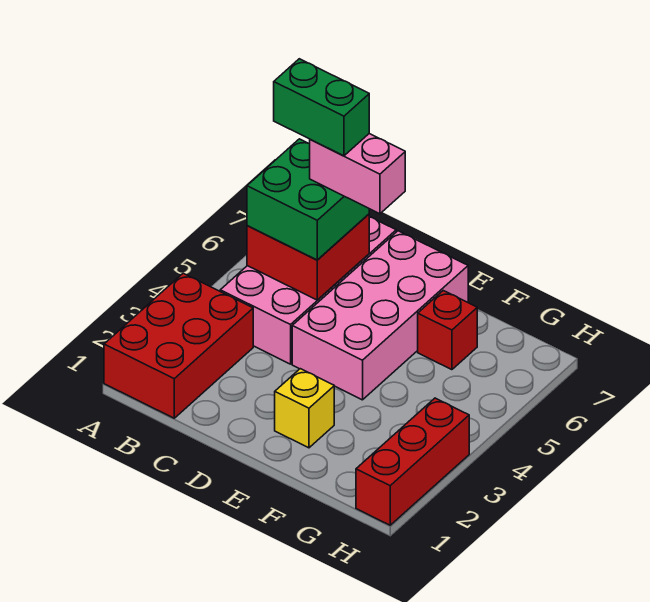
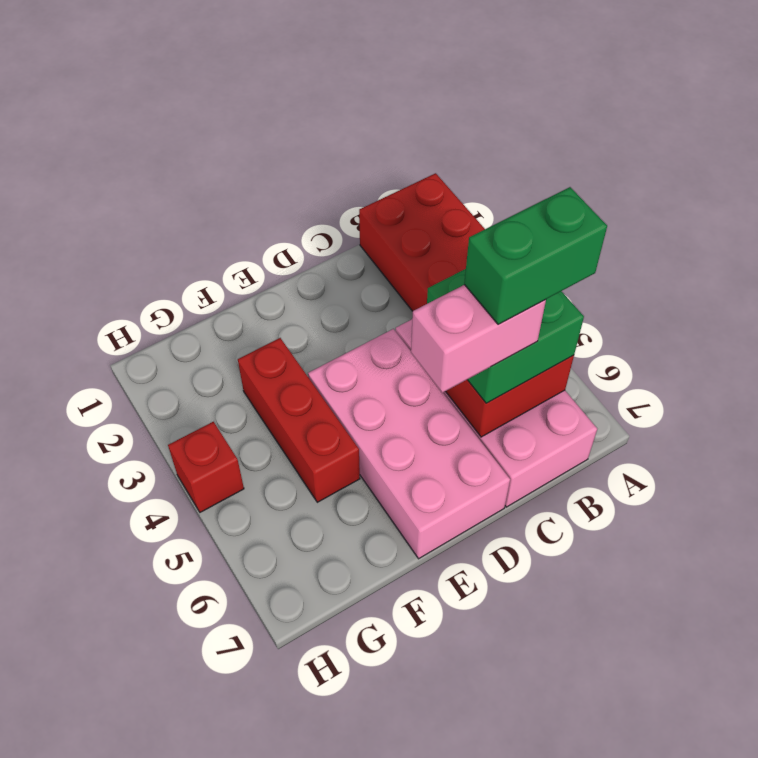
yellow 1x1 brick [275,369,334,448] -> none
red 1x1 brick [418,291,477,370] -> red 1x1 brick moved to [168,422,244,512]
red 1x3 brick [356,398,469,525] -> red 1x3 brick moved to [238,338,360,502]

